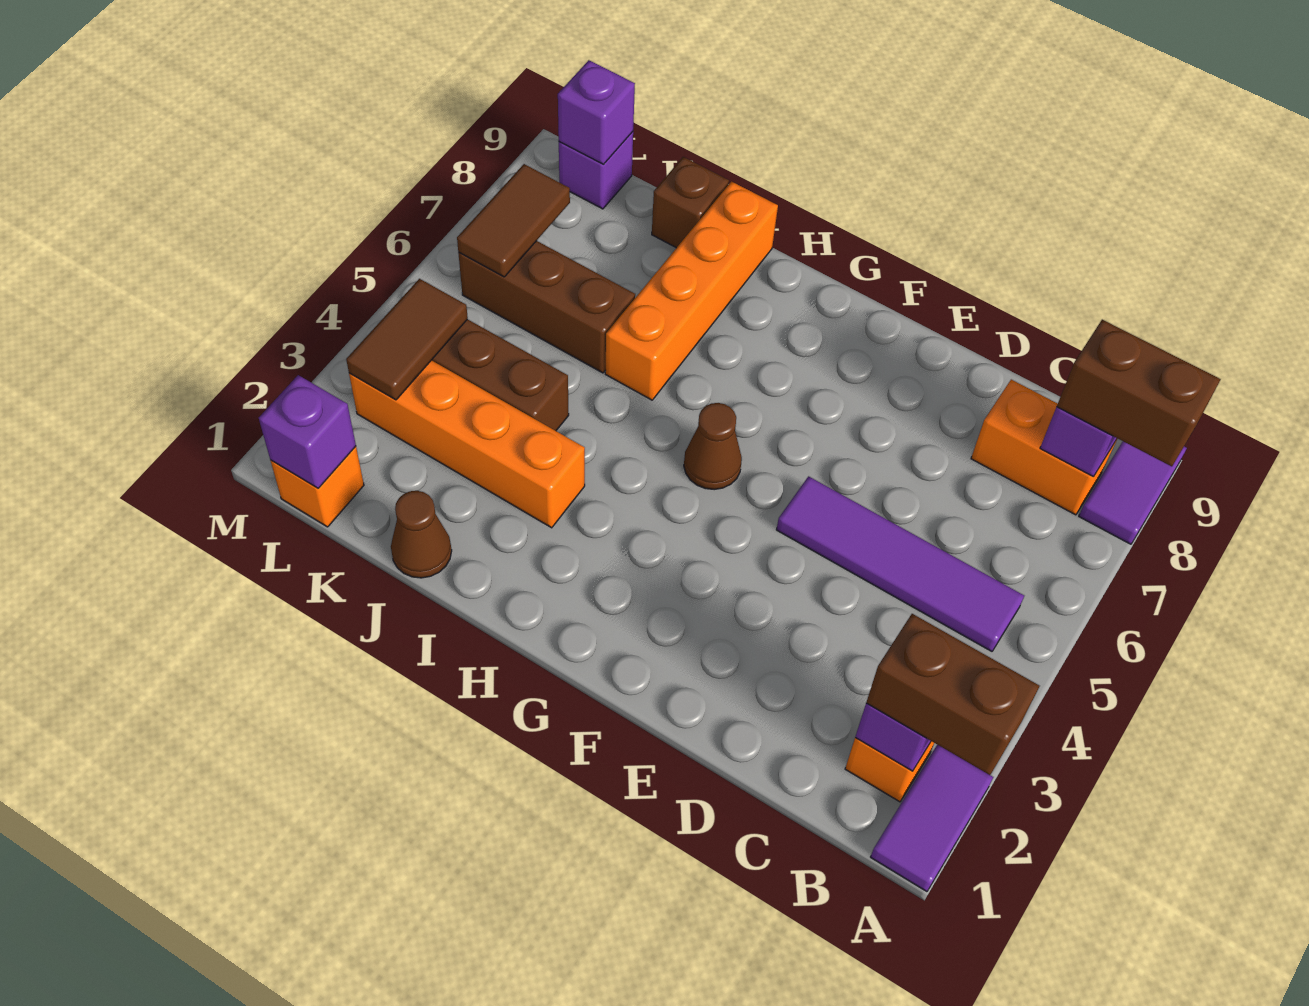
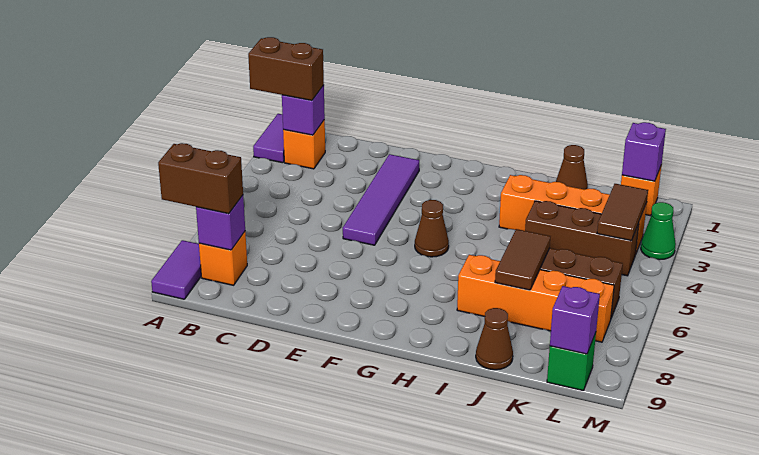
purple 1x4 tile [777,476,1024,651] -> purple 1x4 tile turned to [343,154,419,245]
orange 1x2 brick [971,380,1117,515] -> orange 1x1 brick [199,232,247,285]
orange 1x4 brick [605,182,778,400] -> orange 1x4 brick turned to [457,255,614,342]
brown 1x1 brick [652,157,729,248] -> brown 1x1 cone [476,308,513,370]
brown 1x2 tile [457,164,570,277] -> brown 1x2 tile moved to [495,229,550,290]
purple 1x1 brick [559,132,633,209] -> green 1x1 brick [547,333,596,391]
none -> green 1x1 cone [641,202,676,260]

